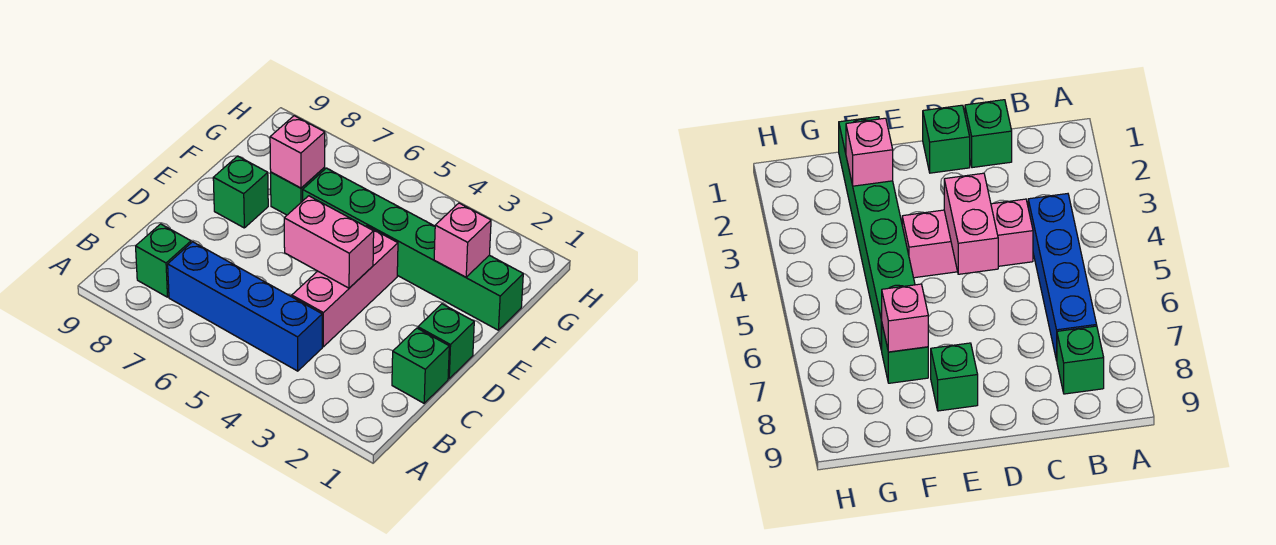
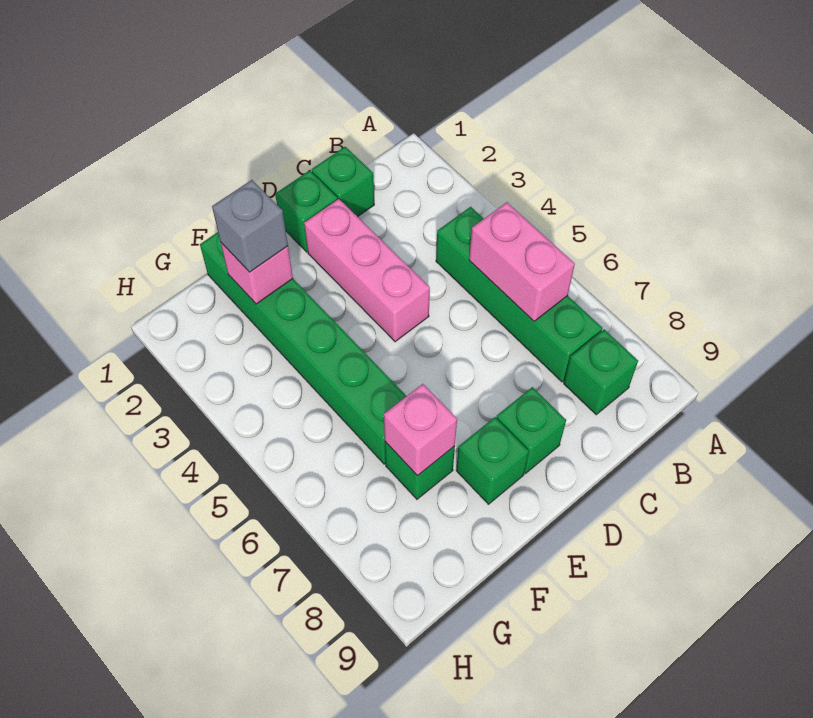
blue 1x4 brick [168,242,322,371] -> green 1x4 brick [436,207,602,382]
pink 1x3 brick [292,226,398,347] -> pink 1x3 brick turned to [304,199,430,342]
pink 1x2 brick [284,196,374,288] -> pink 1x2 brick moved to [469,202,575,321]
none -> green 1x1 brick [497,387,566,474]
none -> grey 1x1 brick [212,180,288,272]

